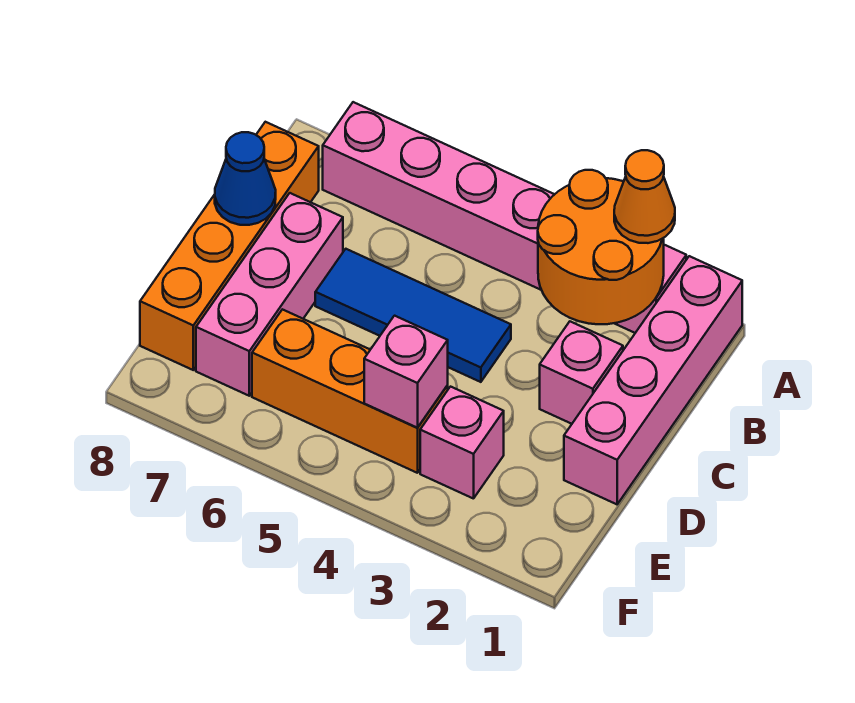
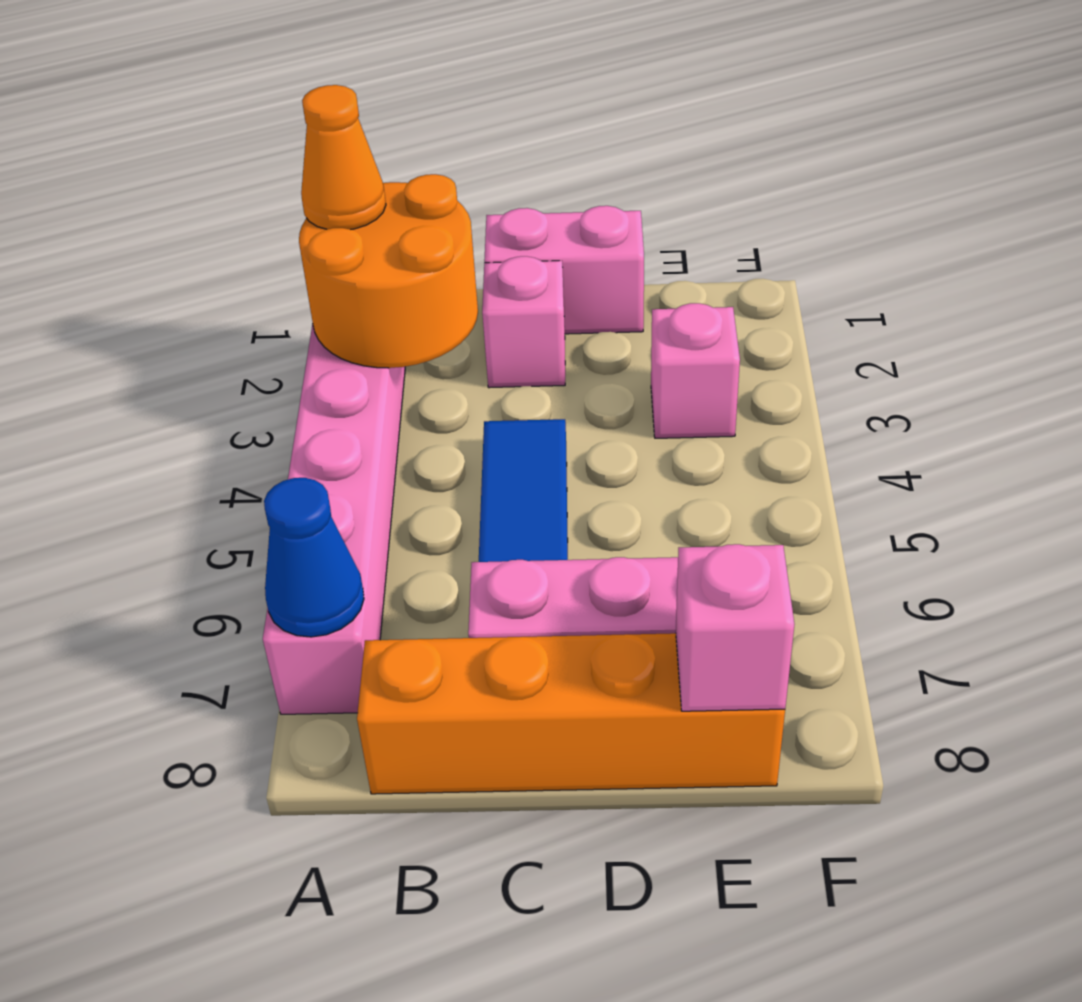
pink 1x4 brick [564,256,742,504] -> pink 1x2 brick [484,206,644,334]
blue 1x1 cone [215,132,276,225] -> blue 1x1 cone moved to [264,478,364,637]
orange 1x3 brick [252,309,448,473] -> none
pink 1x1 brick [364,316,448,428] -> pink 1x1 brick moved to [676,544,794,711]

